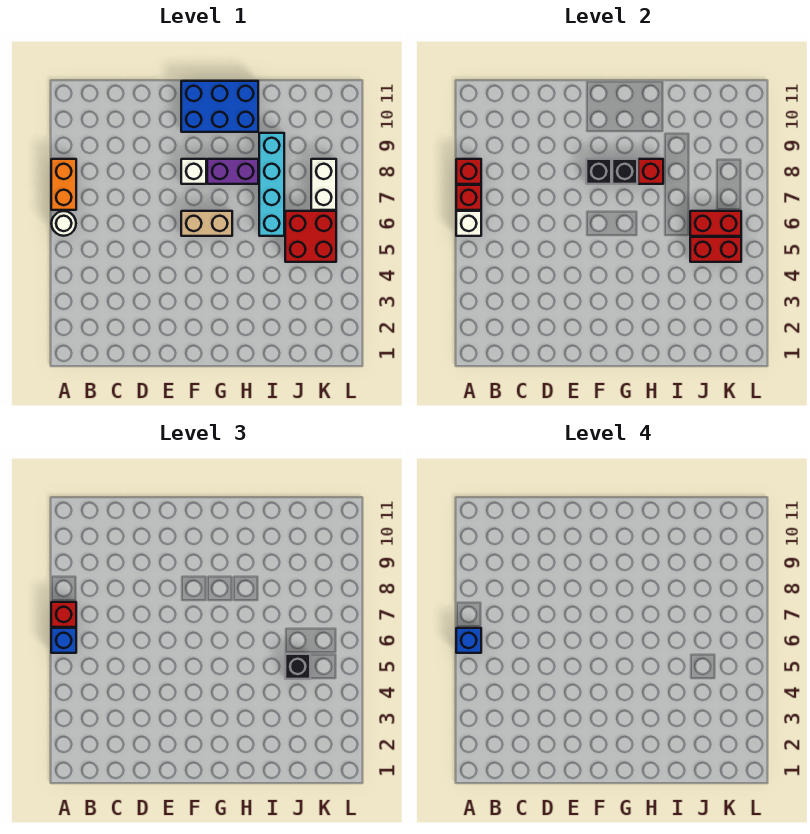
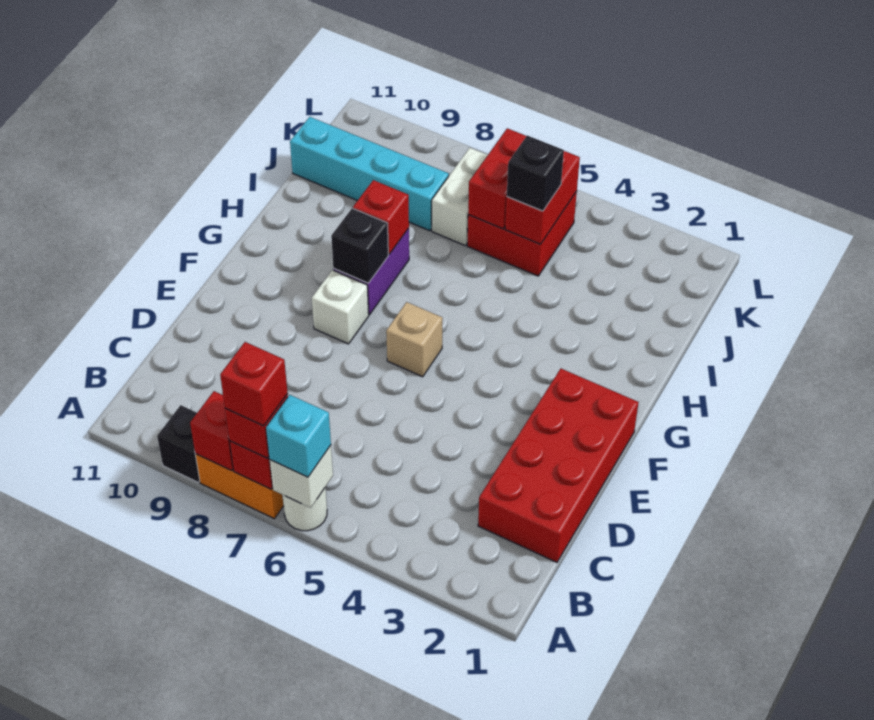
blue 1x1 brick [51,628,76,653] -> cyan 1x1 brick [266,395,331,477]
blue 1x1 brick [456,628,481,653] -> none
none -> red 1x1 brick [220,342,288,426]
none -> red 2x4 brick [478,369,639,562]
tan 1x2 brick [181,211,232,236] -> tan 1x1 brick [386,302,443,377]
black 1x1 brick [586,159,611,184] -> black 1x1 brick moved to [157,405,200,482]
blue 2x3 brick [181,81,258,132] -> none
cyan 1x4 brick [259,133,284,236] -> cyan 1x4 brick moved to [290,117,449,231]
white 1x2 brick [311,159,336,210] -> white 1x2 brick turned to [432,148,488,246]

